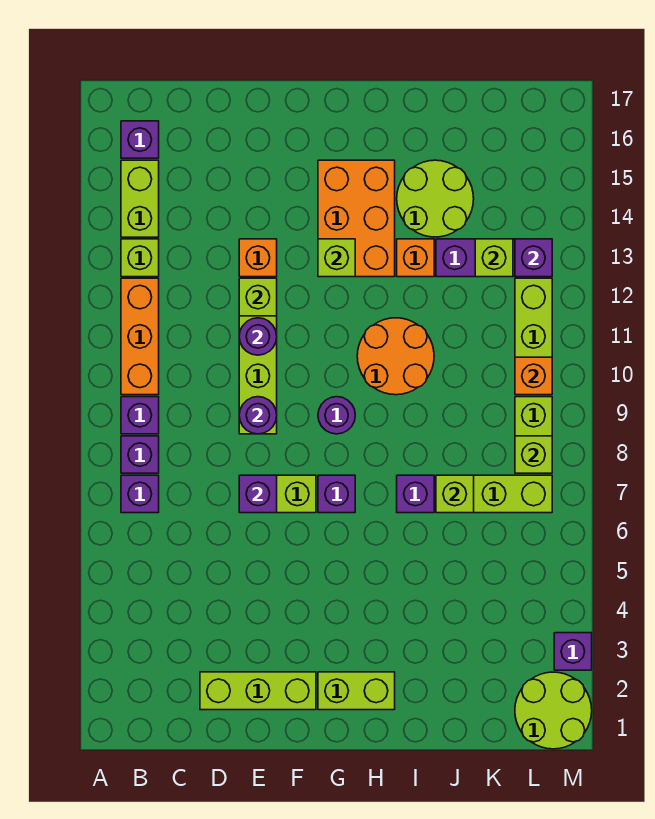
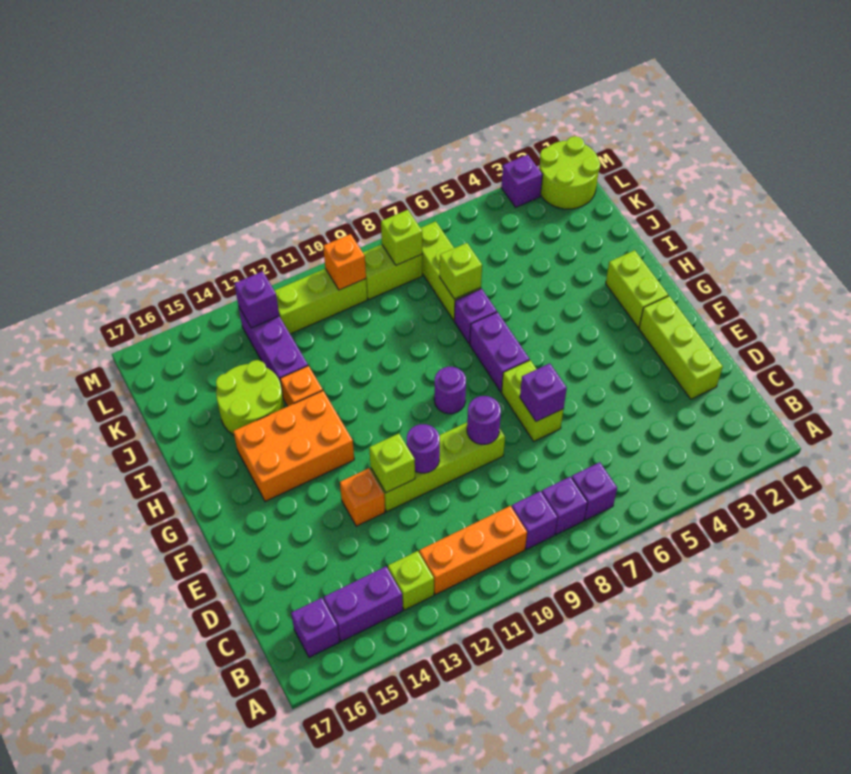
lime 1x2 brick [121,160,159,237] -> purple 1x2 brick [324,566,403,642]
purple 1x1 brick [318,475,355,513] -> purple 1x2 brick [470,312,530,392]
lime 1x1 brick [318,239,355,277] -> none
orange 2x2 round brick [357,318,434,395] -> none
lime 1x1 brick [475,239,513,277] -> none

